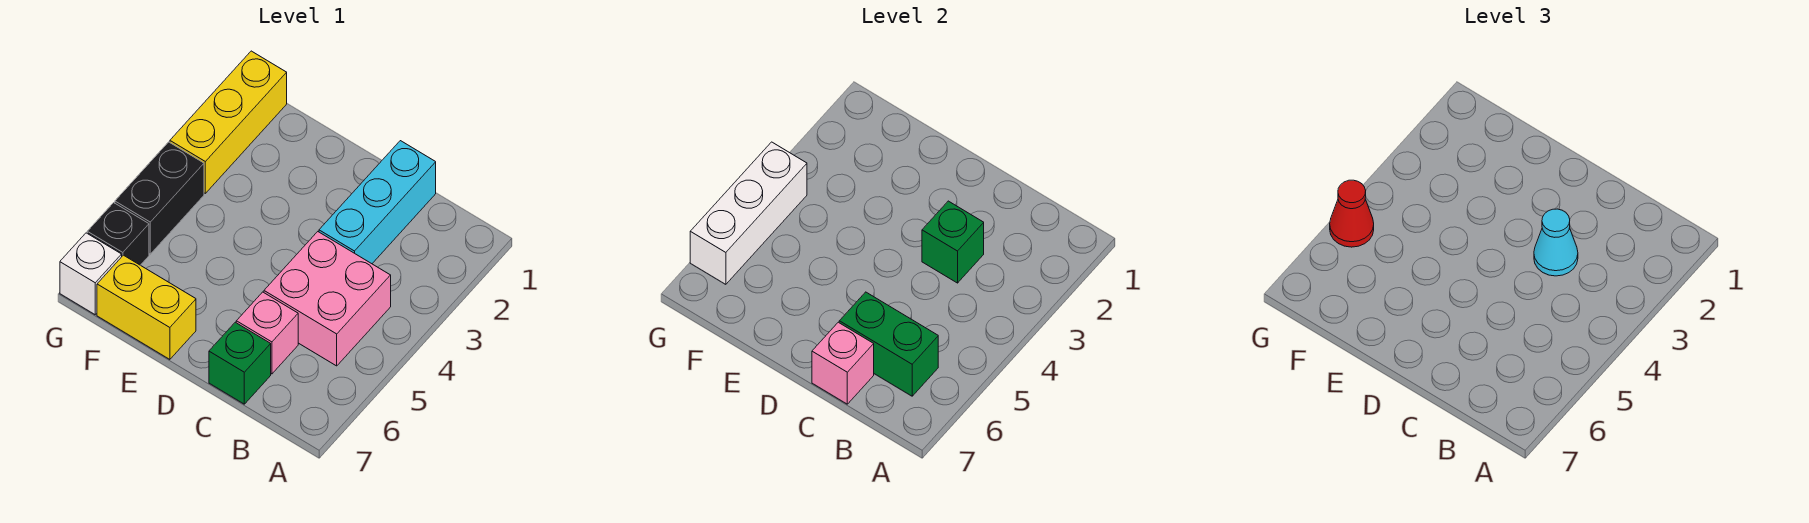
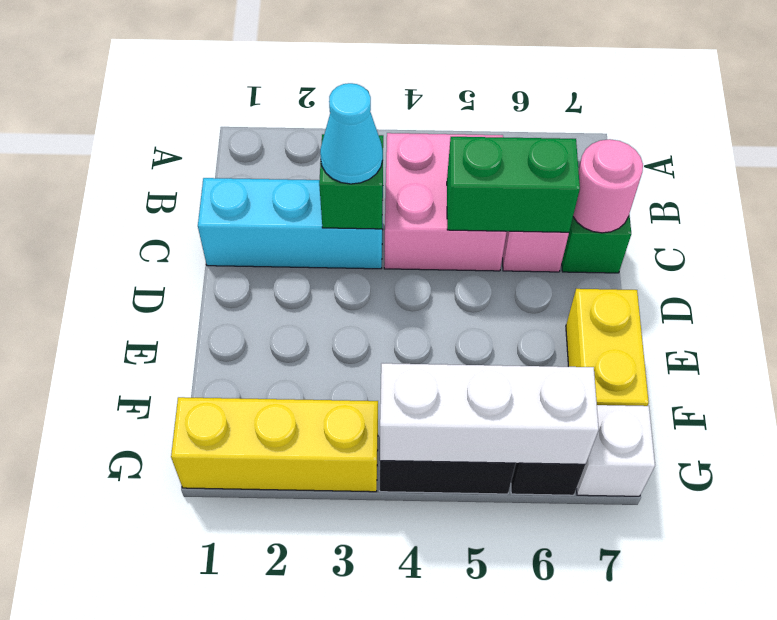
green 1x2 brick [839,292,938,396] -> green 1x2 brick turned to [447,137,580,232]
pink 1x1 brick [812,322,874,404] -> pink 1x1 round brick [573,139,643,233]
red 1x1 cone [1330,180,1374,247] -> none

